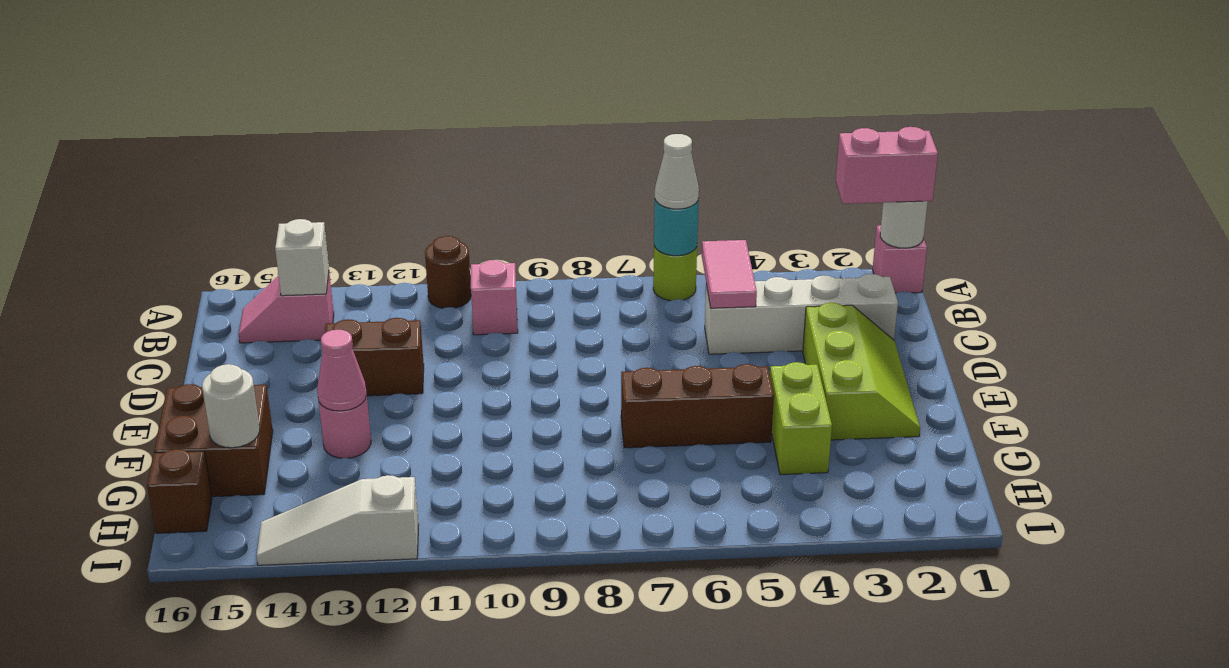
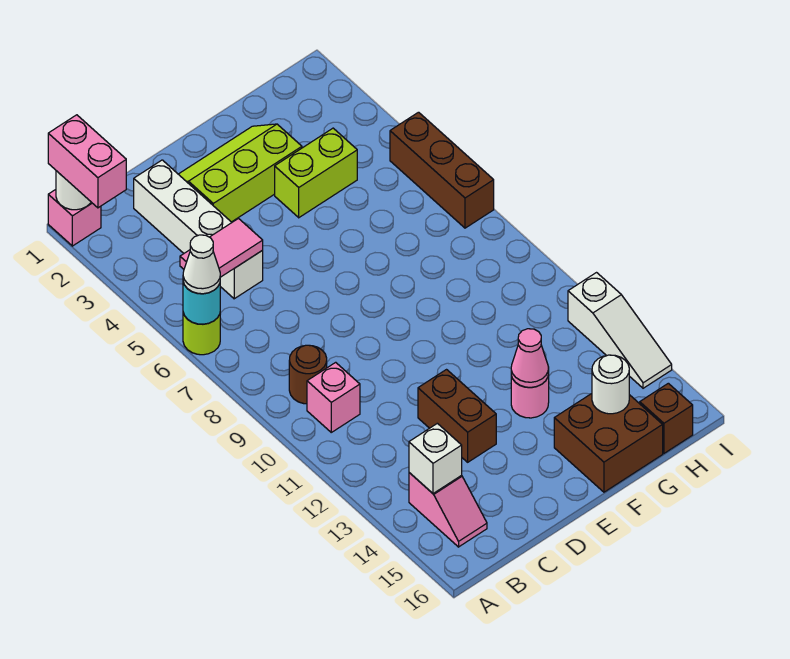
brown 1x1 round brick [425,236,471,308] -> brown 1x1 round brick moved to [289,345,327,404]
brown 1x3 brick [621,364,774,448] -> brown 1x3 brick moved to [390,112,494,228]

